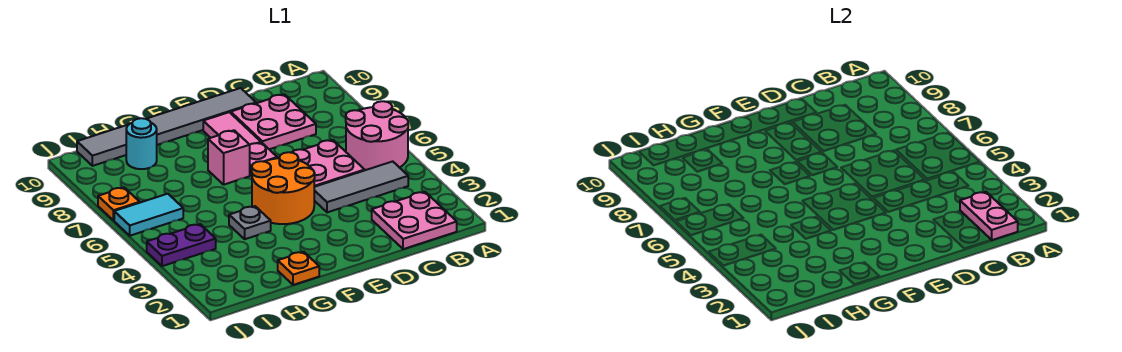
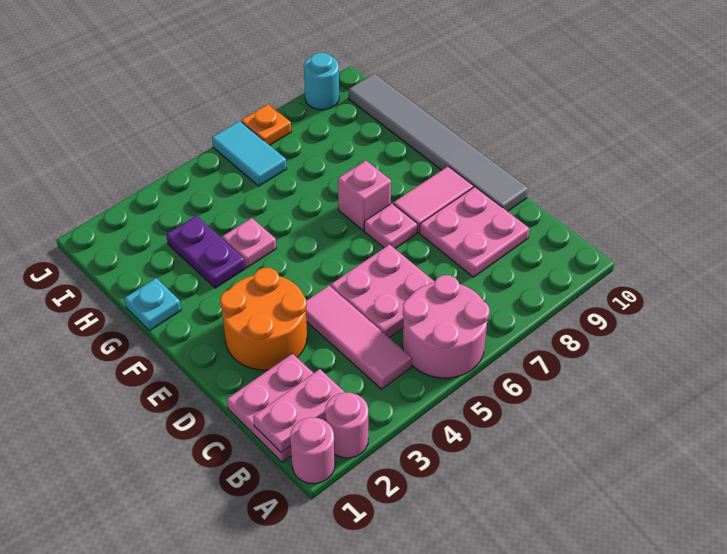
none -> pink 1x1 round brick [290,417,335,484]
none -> pink 1x1 round brick [325,393,368,458]
grey 1x3 tile [314,161,408,212] -> pink 1x3 tile [306,286,412,389]
orange 2x2 round brick [252,152,315,224] -> orange 2x2 round brick moved to [220,268,307,370]
orange 1x1 plate [278,252,319,285] -> cyan 1x1 plate [124,278,181,331]
grey 1x1 plate [229,206,271,239] -> pink 1x1 plate [222,218,276,268]
cyan 1x1 round brick [126,118,157,169] -> cyan 1x1 round brick moved to [304,53,339,110]
purple 1x2 plate [147,224,216,266] -> purple 1x2 plate moved to [166,216,245,288]

